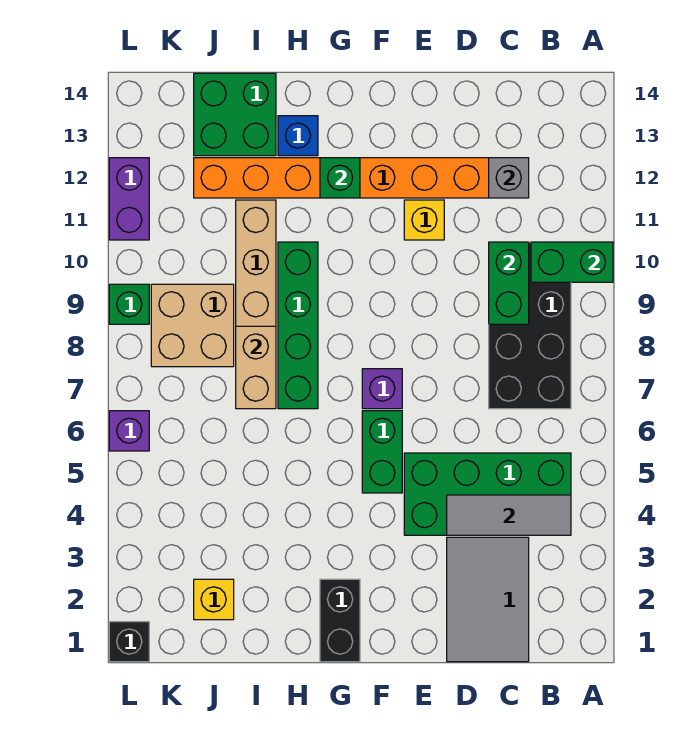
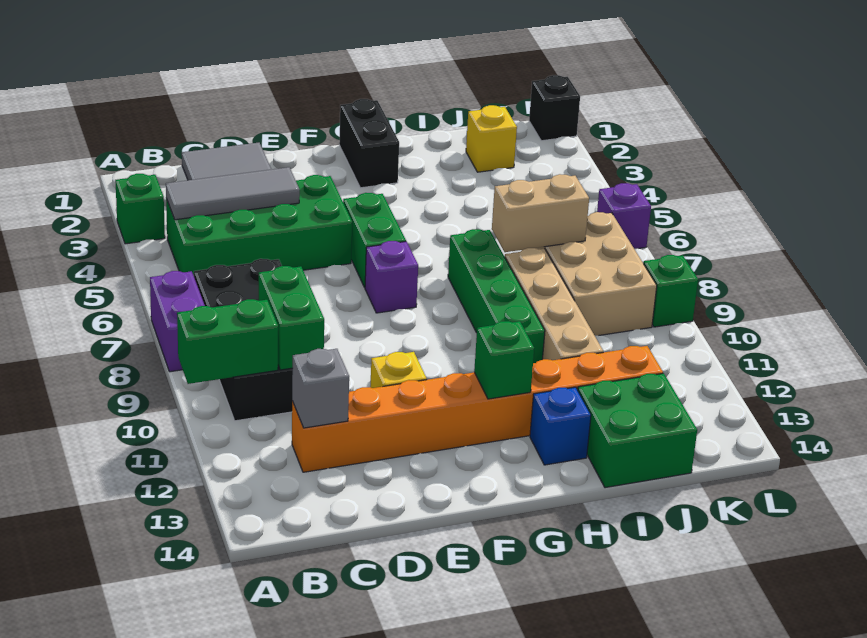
none -> green 1x1 brick [115,174,165,244]
tan 1x2 brick [236,326,276,409] -> tan 1x2 brick turned to [492,174,589,252]
tan 2x2 brick [151,284,234,367] -> tan 2x3 brick [536,212,657,336]
purple 1x2 brick [109,158,149,240] -> purple 1x2 brick moved to [150,271,205,372]

